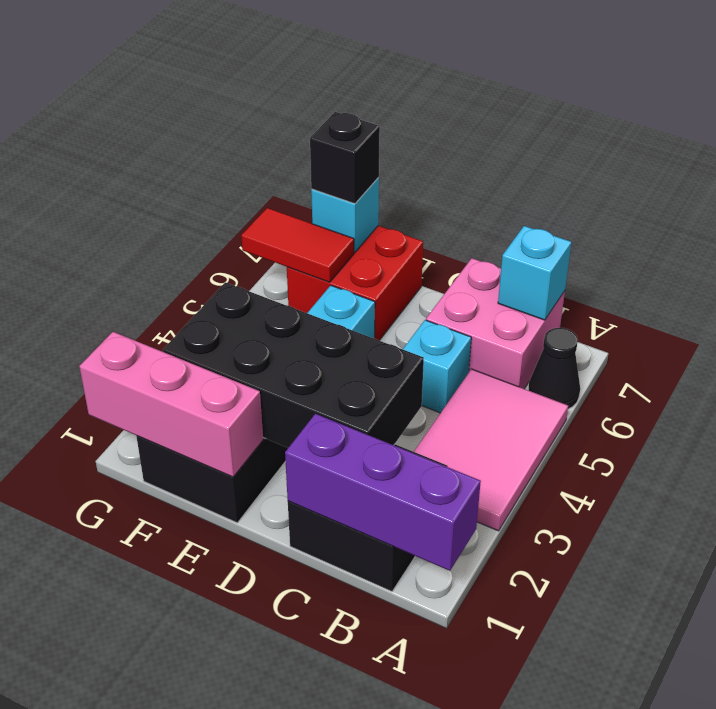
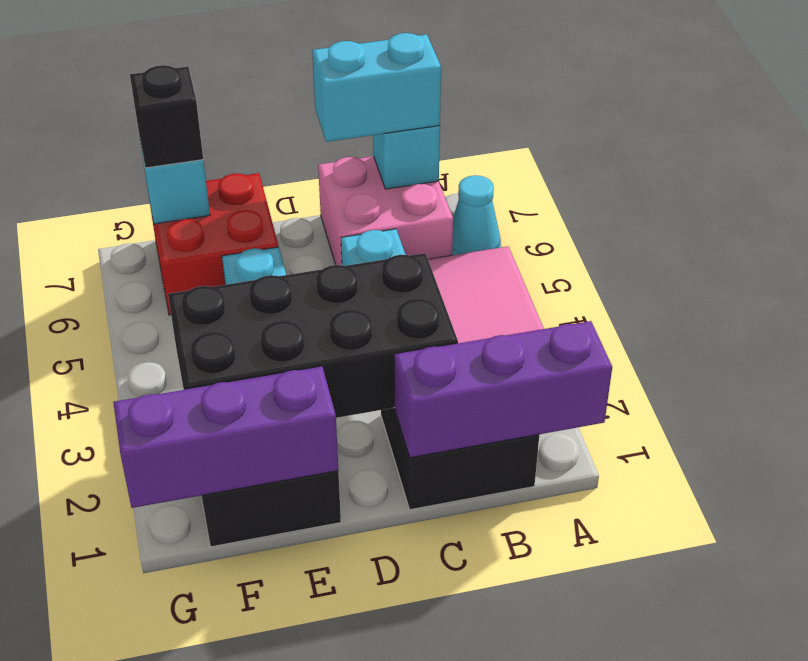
black 1x1 cone [528,328,580,409] -> cyan 1x1 cone [452,175,501,255]
none -> cyan 1x2 brick [312,33,441,142]
pink 1x3 brick [79,332,263,477] -> purple 1x3 brick [113,367,338,508]
red 1x2 tile [241,208,354,282] -> none

